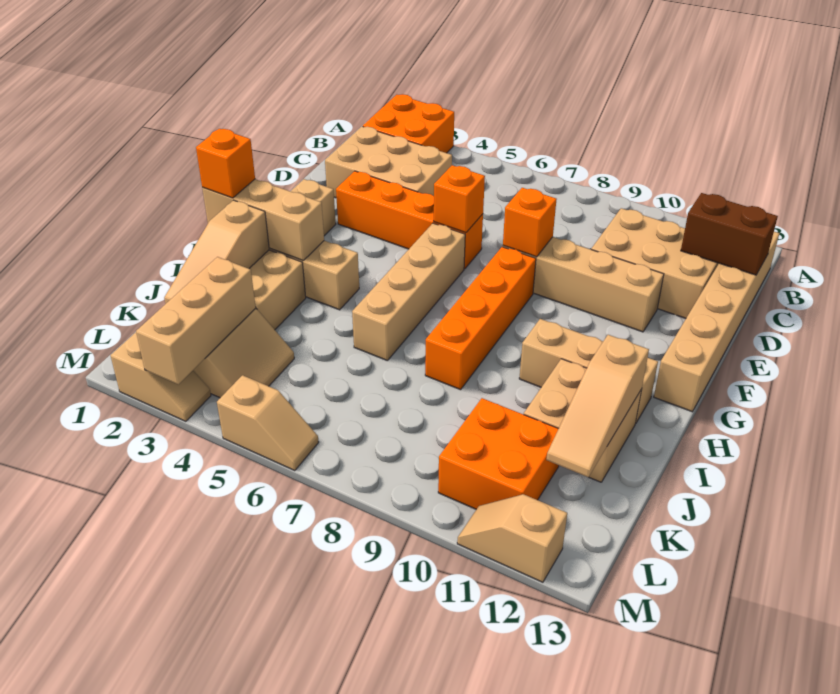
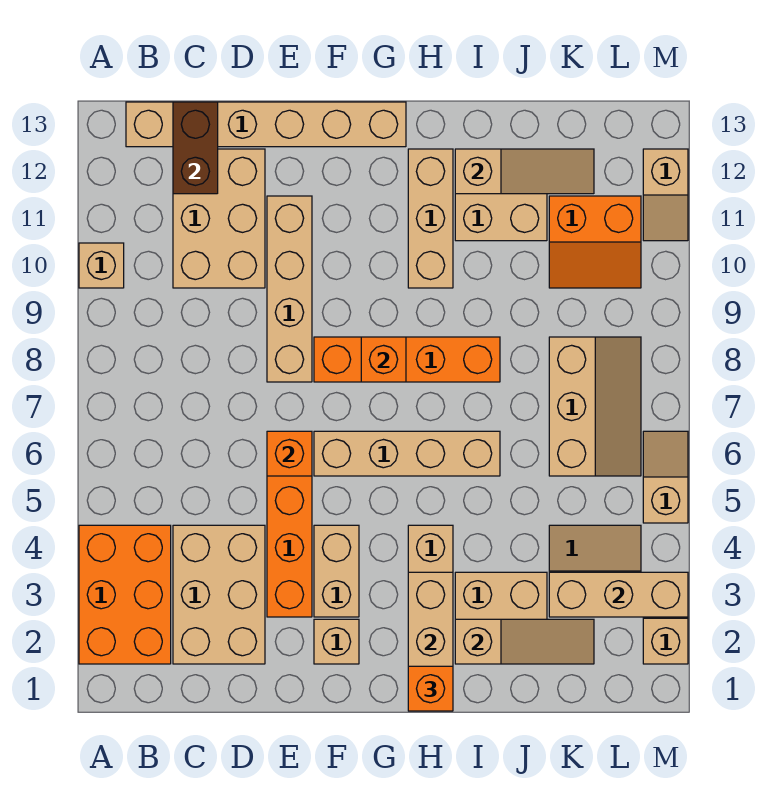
orange 2x2 brick [363,94,454,153] -> orange 2x3 brick [79,525,171,664]
none -> tan 1x1 brick [79,243,124,288]
orange 1x1 brick [503,188,557,257] -> orange 1x1 brick moved to [361,337,406,382]
none -> tan 1x2 brick [314,525,359,617]
none -> tan 2x3 slope [549,337,641,476]
orange 2x2 brick [438,398,559,509] -> orange 2x2 slope [549,196,641,288]

